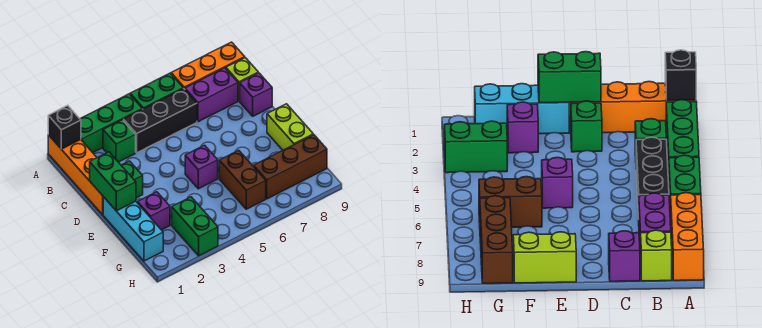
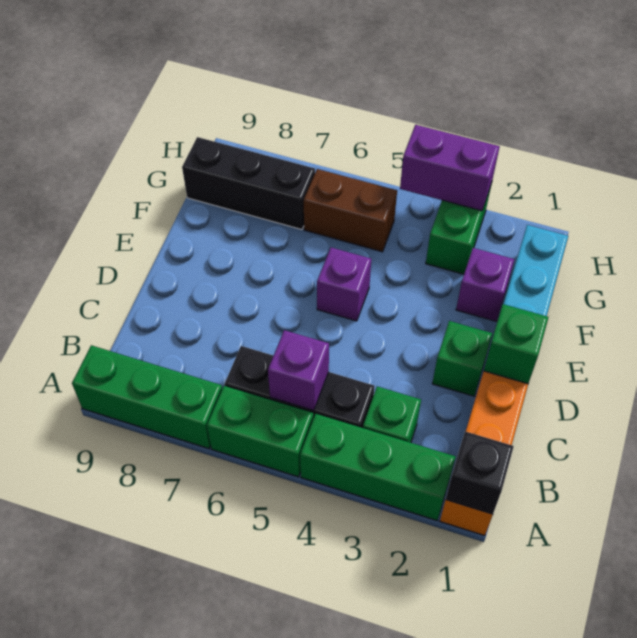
orange 1x3 brick [171,42,245,89] -> green 1x3 brick [72,345,222,449]
purple 1x2 brick [185,68,238,122] -> purple 1x2 brick moved to [400,125,500,211]
lime 1x1 brick [226,58,258,101] -> none
purple 1x1 brick [240,73,272,116] -> purple 1x1 brick moved to [268,330,329,411]
green 1x2 brick [90,152,136,211] -> green 1x1 brick [484,304,548,384]
lime 1x2 brick [267,104,313,150] -> none
brown 1x2 brick [219,150,266,209] -> brown 1x2 brick turned to [304,169,397,252]
brown 1x3 brick [254,135,327,199] -> black 1x3 brick [182,137,315,230]

